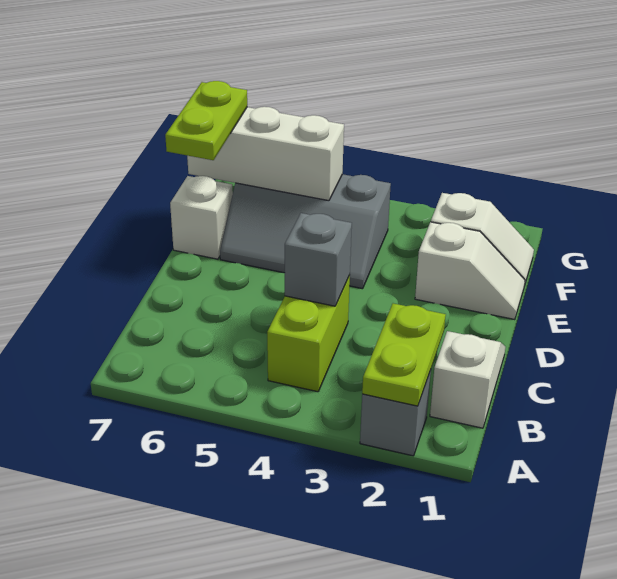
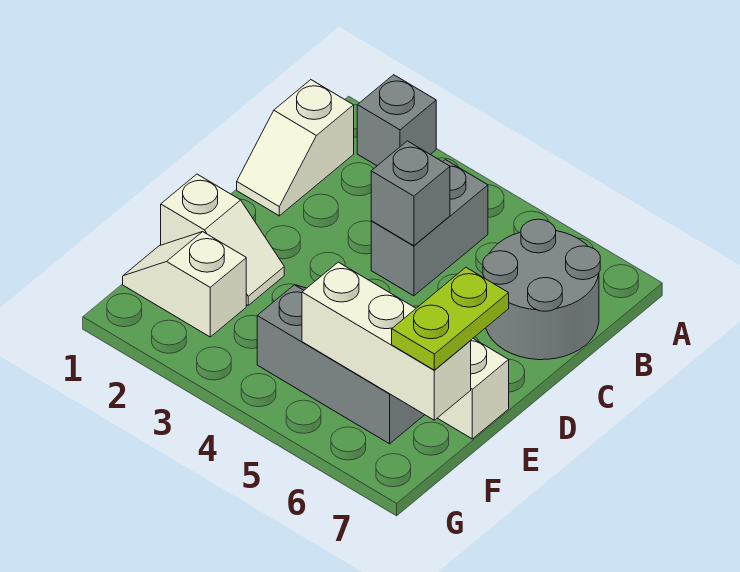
lime 1x2 plate [362,303,446,406] -> none
lime 1x2 brick [267,276,350,392] -> grey 1x2 brick [371,160,488,296]
none -> grey 2x2 round brick [483,219,600,360]
white 1x2 slope [415,222,525,320] -> white 1x2 slope turned to [161,174,284,305]

